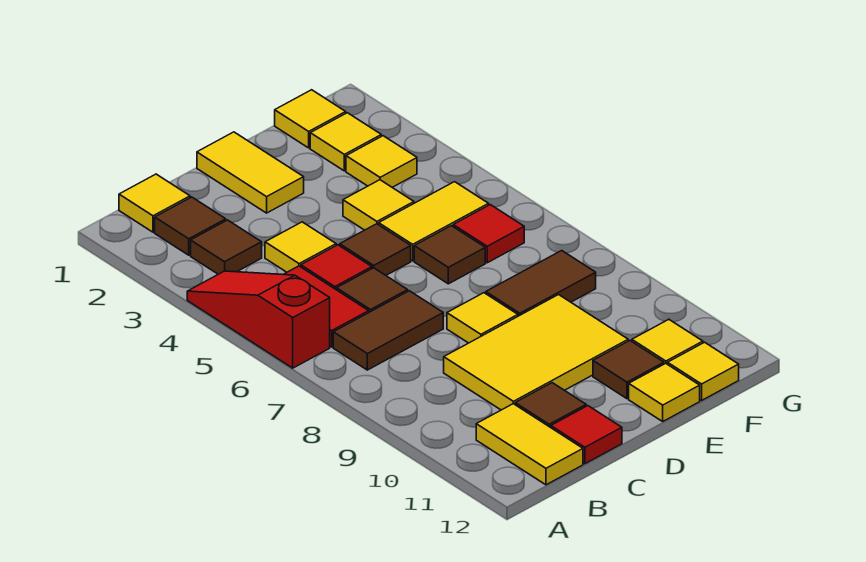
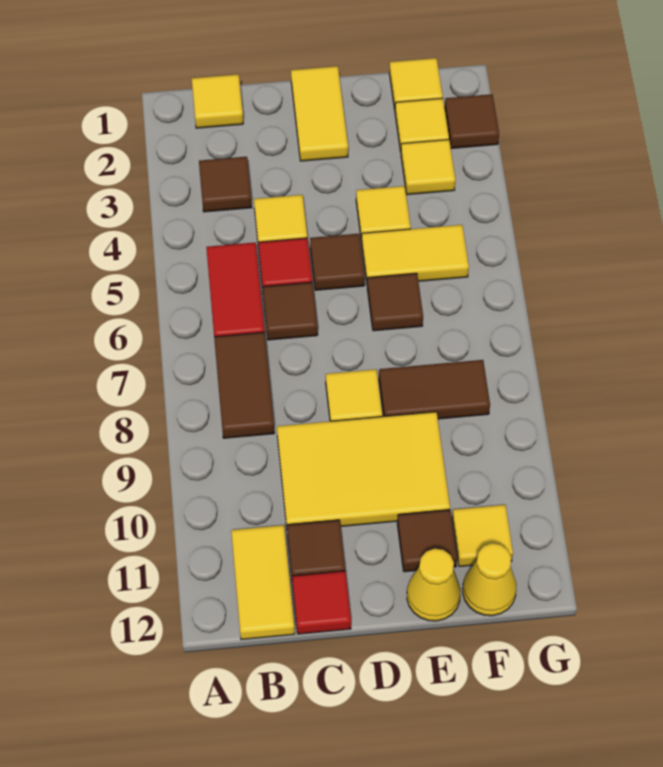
red 1x3 slope [187,271,330,368] -> none
brown 1x1 tile [155,197,226,255] -> brown 1x1 tile moved to [445,94,499,148]
brown 1x2 tile [333,291,443,370] -> brown 1x2 tile turned to [214,332,274,438]
yellow 1x1 tile [629,363,700,421] -> yellow 1x1 cone [407,549,461,621]
red 1x1 tile [453,205,524,263] -> none
yellow 1x1 tile [668,342,739,400] -> yellow 1x1 cone [463,543,516,616]

